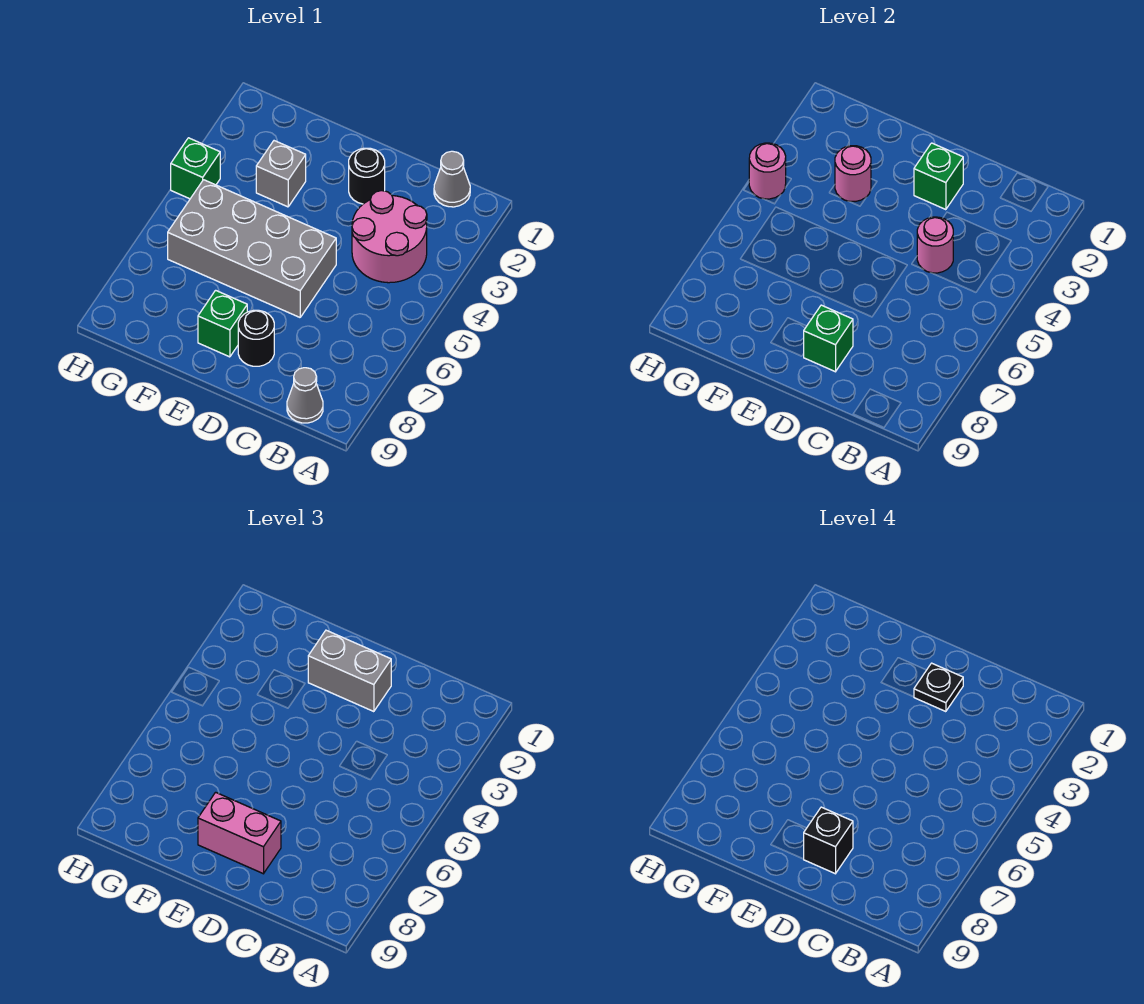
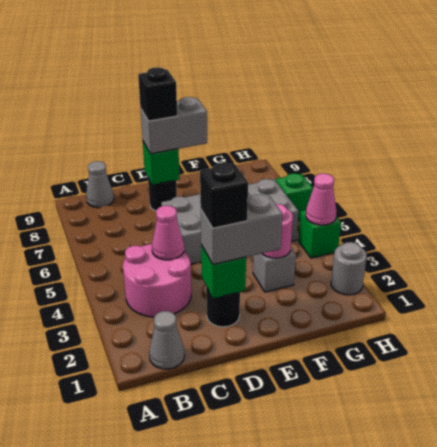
pink 1x1 round brick [917,217,953,273] -> pink 1x1 cone [152,206,184,260]
black 1x1 plate [914,663,963,712] -> black 1x1 brick [200,163,248,228]
pink 1x2 brick [198,792,281,874] -> grey 1x2 brick [140,97,207,154]
green 1x1 brick [198,290,247,357] -> green 1x1 brick moved to [275,173,313,220]
none -> grey 1x1 round brick [331,242,367,295]
pink 1x1 round brick [749,143,786,199] -> pink 1x1 cone [306,174,336,225]

